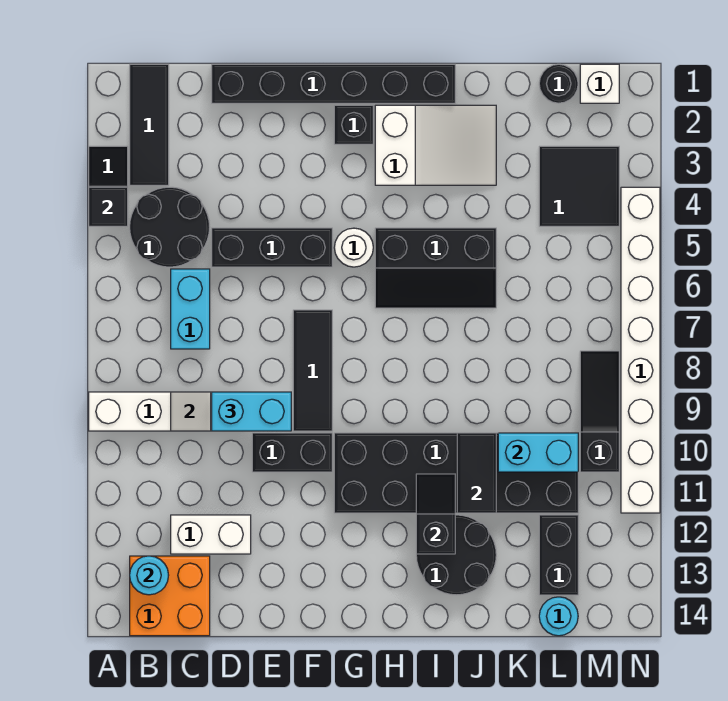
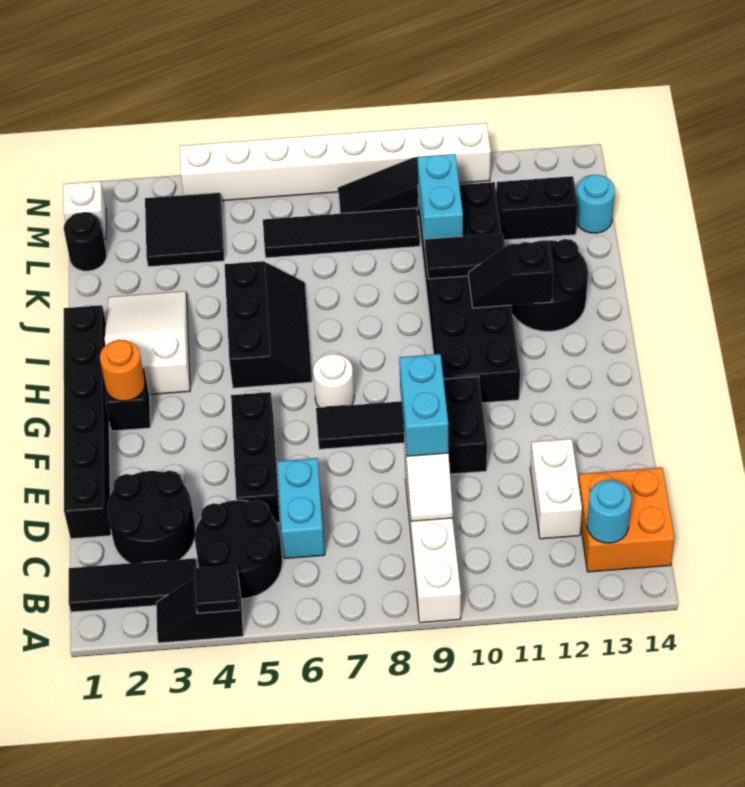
none -> black 2x2 round brick [107,471,196,563]
cyan 1x2 brick [171,269,210,349] -> cyan 1x2 brick turned to [277,458,325,558]
none -> orange 1x1 round brick [100,340,145,401]
white 1x1 round brick [334,228,373,267] -> white 1x1 round brick moved to [313,354,354,408]
none -> black 1x4 tile [263,208,420,258]

